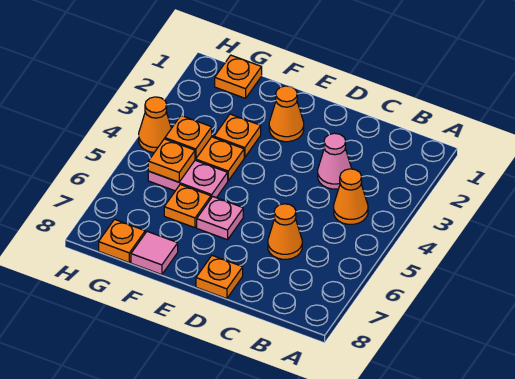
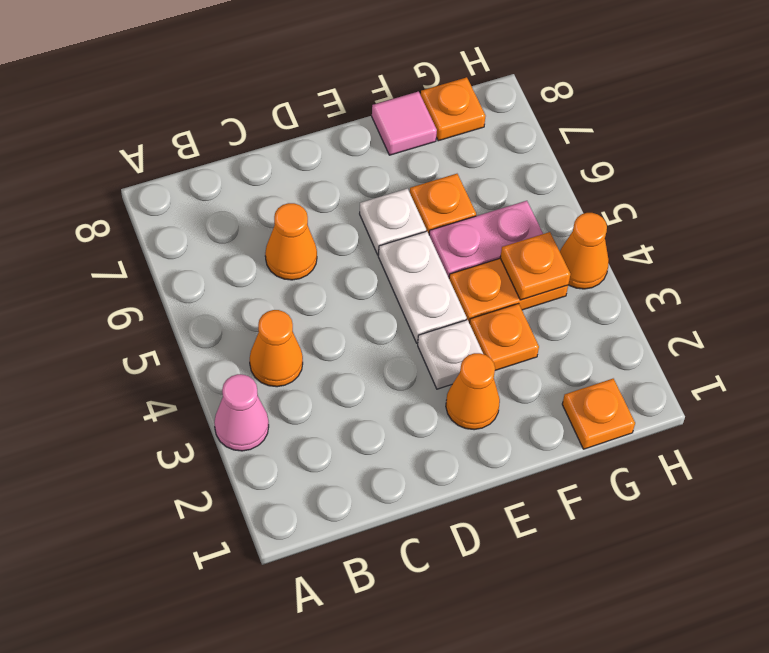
pink 1x1 cone [318,133,352,189] -> pink 1x1 cone moved to [214,374,269,451]
orange 1x1 plate [196,255,243,299] -> none
none -> white 1x1 plate [418,320,483,389]
none -> white 1x2 plate [378,231,467,343]
pink 1x1 plate [197,197,243,240] -> white 1x1 plate [360,189,426,255]
orange 1x1 plate [148,139,195,182] -> none

